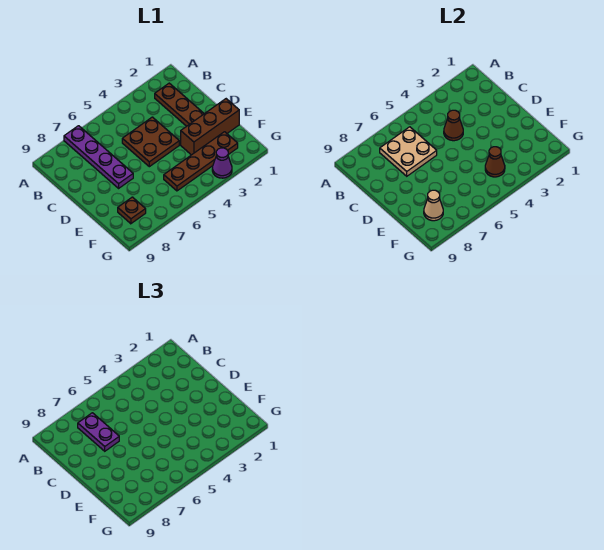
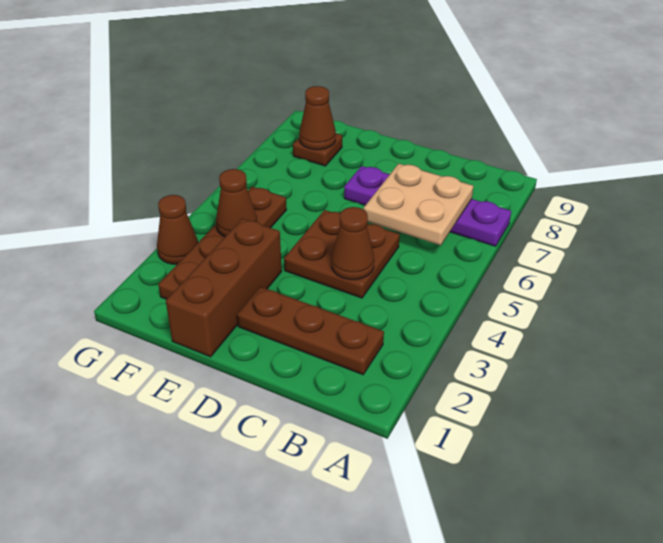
purple 1x2 plate [78,413,119,451] -> none
tan 1x1 cone [424,190,443,221] -> brown 1x1 cone [299,86,336,150]
purple 1x1 cone [212,148,232,178] -> brown 1x1 cone [157,195,198,264]

